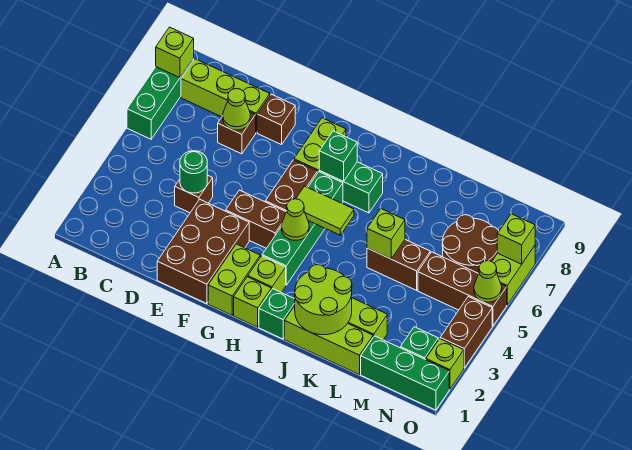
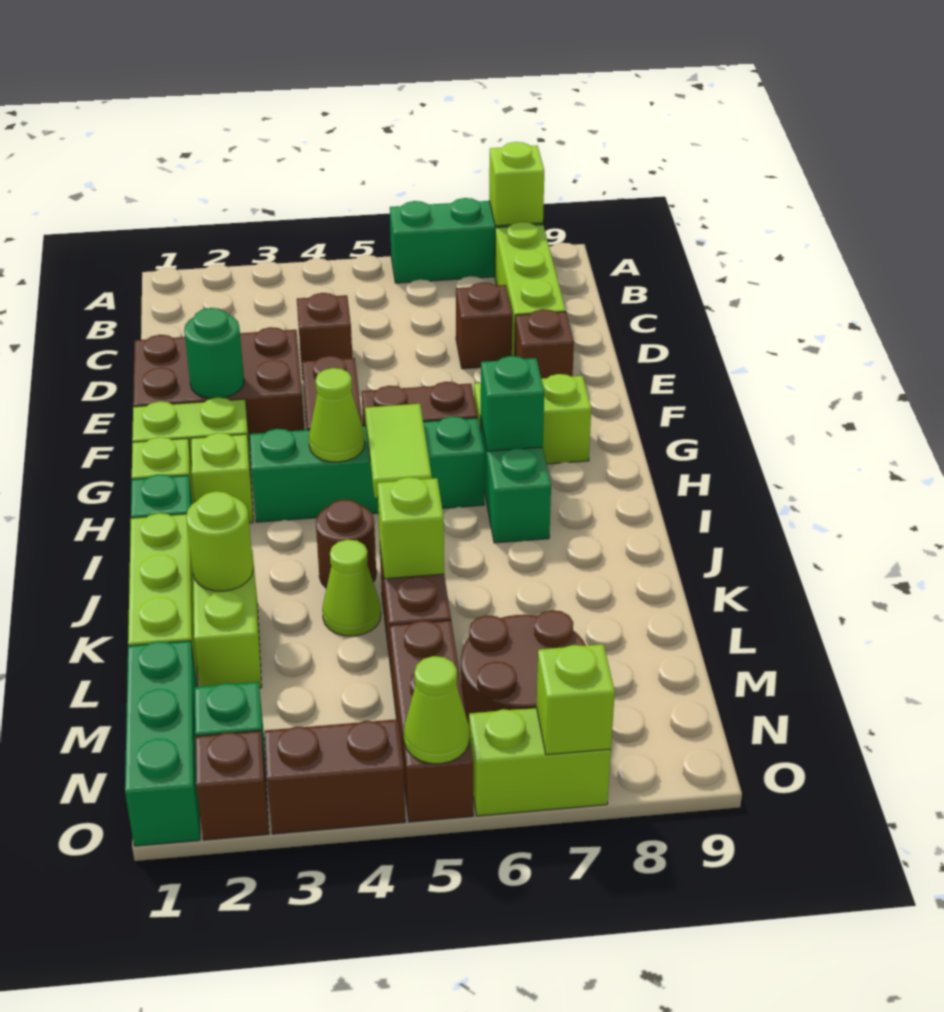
green 1x1 round brick [180,151,207,193] -> green 1x1 round brick moved to [184,308,244,399]
lime 1x1 cone [223,89,250,130] -> lime 1x1 cone moved to [322,540,381,636]
lime 2x2 round brick [295,265,352,335] -> lime 1x1 round brick [186,491,253,591]
none -> brown 1x1 round brick [316,499,376,588]
lime 1x1 brick [426,339,464,389] -> brown 1x1 brick [195,731,269,840]

